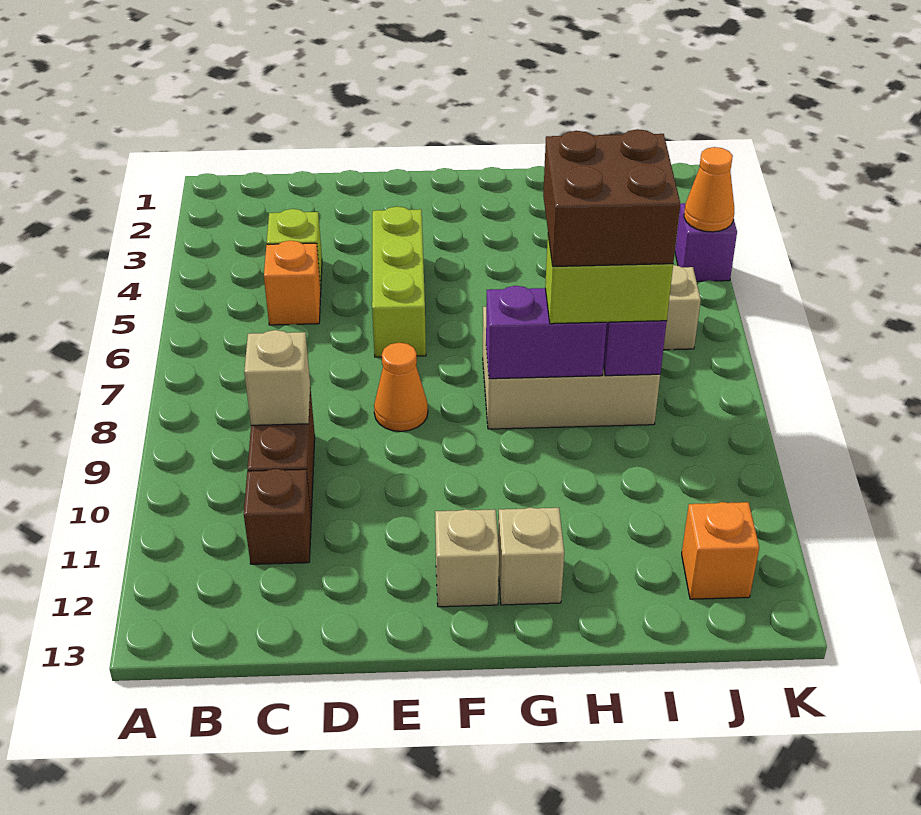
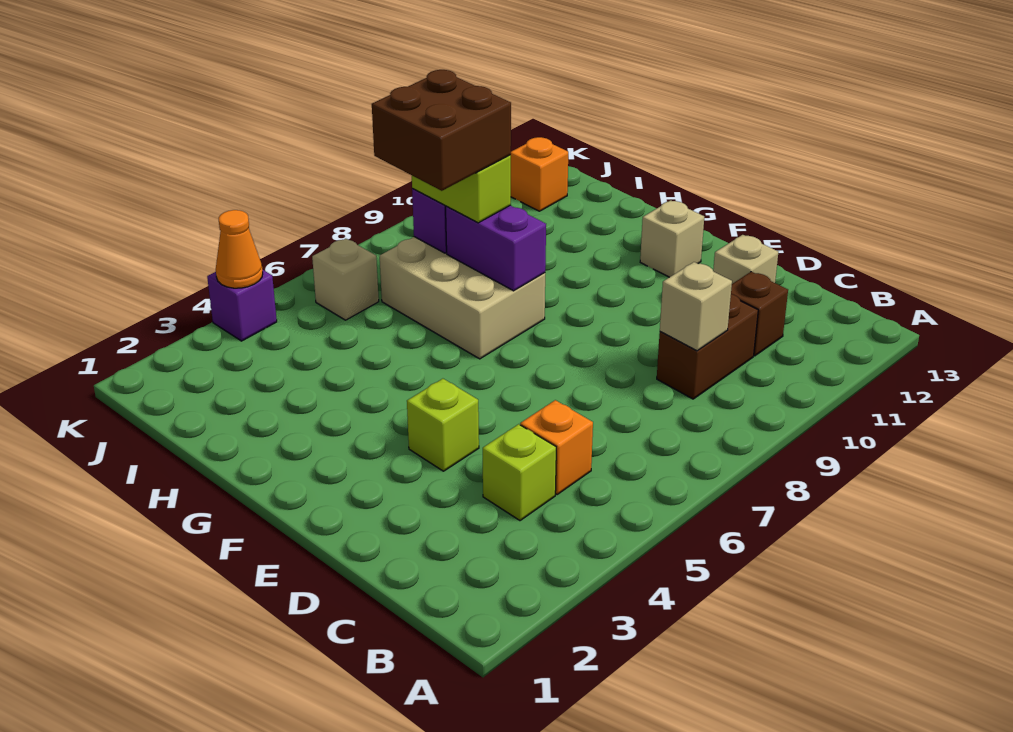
lime 1x3 brick [372,207,426,357] -> lime 1x1 brick [407,379,479,471]
orange 1x1 cone [374,343,428,431] -> none
tan 1x1 brick [498,507,564,605] -> tan 1x1 brick moved to [713,235,778,284]

